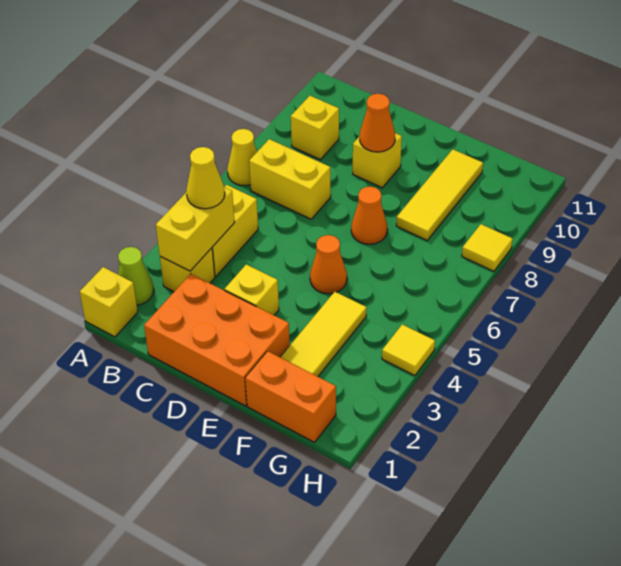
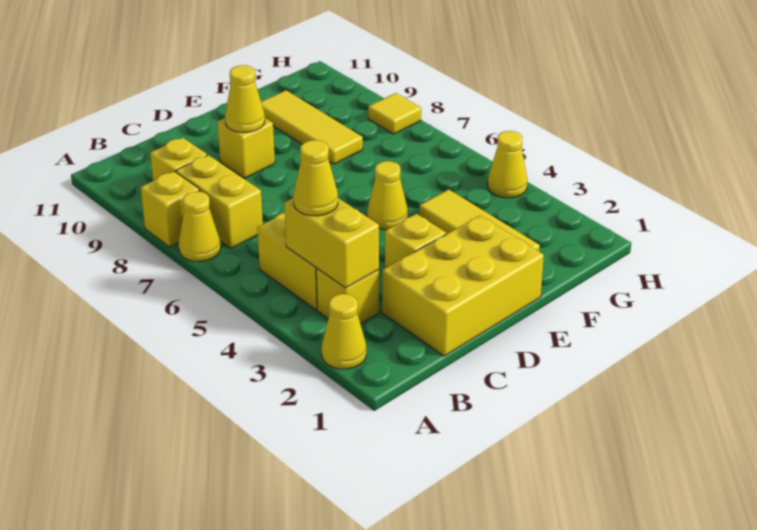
yellow 1x1 brick [80,267,138,337] -> yellow 1x1 brick moved to [141,171,199,247]
lime 1x1 cone [118,247,154,305] -> yellow 1x1 cone [322,294,366,369]
yellow 1x2 brick [249,139,331,219] -> yellow 1x2 brick turned to [176,155,263,248]
orange 2x3 brick [144,274,290,406] -> yellow 2x3 brick [382,216,544,356]
orange 1x1 cone [360,94,395,152] -> yellow 1x1 cone [225,65,265,132]
orange 1x1 cone [310,235,347,294] -> yellow 1x1 cone [367,161,408,230]
orange 1x1 cone [351,186,387,244] -> none
orange 1x2 brick [245,351,336,442] -> none
yellow 1x1 tile [382,324,435,376] -> yellow 1x1 cone [488,131,527,198]

